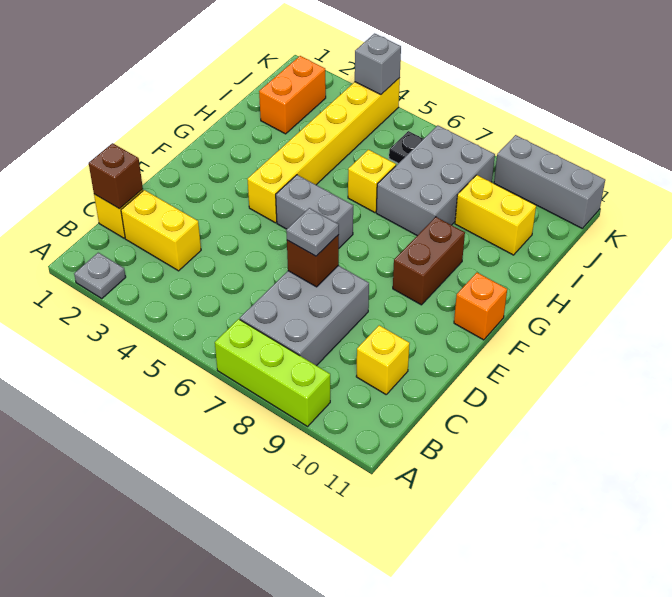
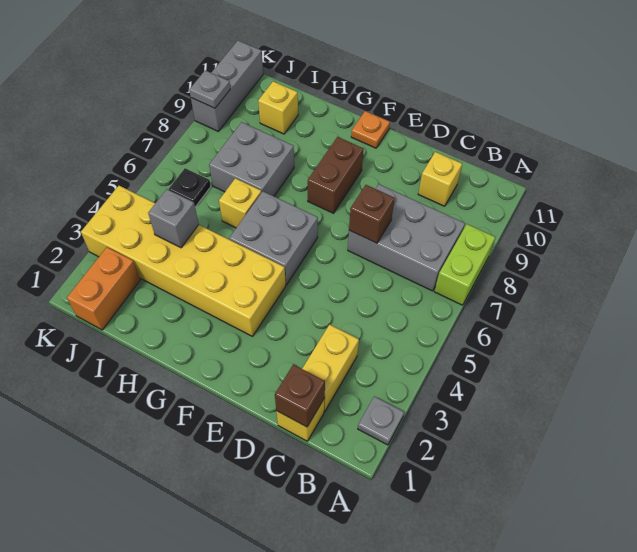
lime 1x3 brick [215,319,330,426] -> lime 1x2 brick [434,224,495,305]
grey 1x1 plate [286,208,339,256] -> grey 1x1 plate moved to [189,70,230,108]
yellow 1x6 brick [247,78,400,223] -> yellow 2x6 brick [81,186,286,336]
grey 1x2 brick [276,175,353,248] -> grey 2x2 brick [229,191,318,285]
brown 1x2 brick [393,217,465,305] -> brown 1x2 brick turned to [308,137,364,213]
orange 1x1 brick [454,273,507,340] -> orange 1x1 plate [351,111,390,148]
grey 2x3 brick [376,125,495,236] -> grey 2x2 brick [209,122,294,196]
orange 1x2 brick [259,56,326,134] -> orange 1x2 brick turned to [67,247,140,330]
yellow 1x2 brick [455,175,536,255] -> yellow 1x1 brick [258,81,298,134]
grey 1x1 brick [355,34,401,95] -> grey 1x1 brick moved to [148,189,199,248]

